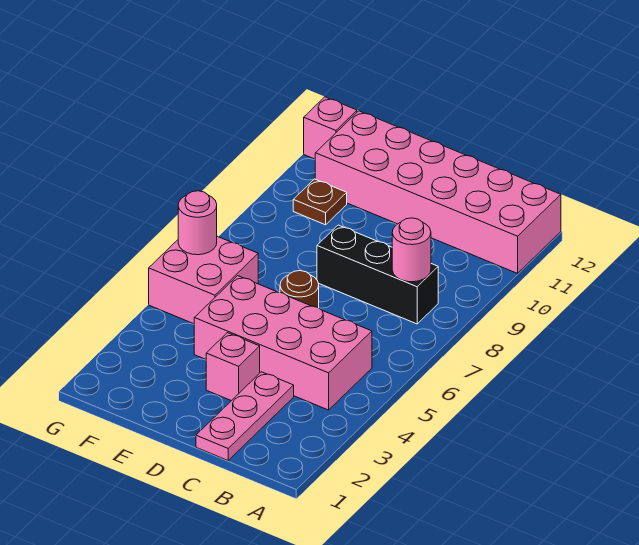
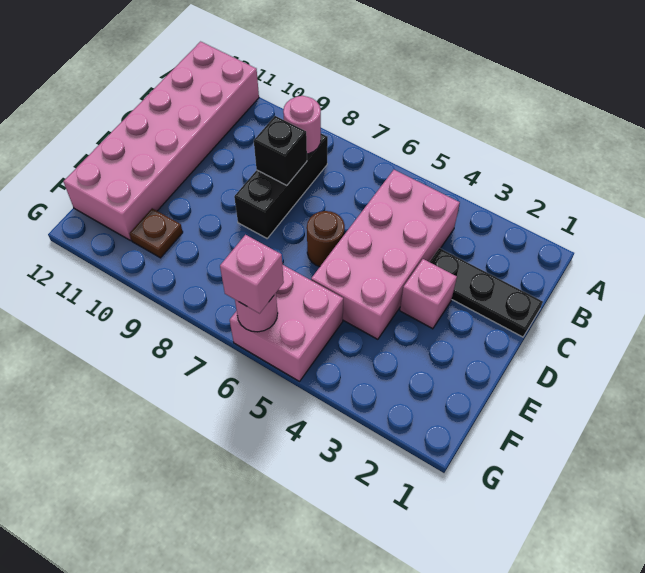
pink 1x3 plate [196,372,294,460] -> black 1x3 plate [430,248,543,337]
none -> black 1x1 brick [254,116,307,185]
pink 1x1 brick [304,97,357,159] -> pink 1x1 brick moved to [220,235,284,313]

